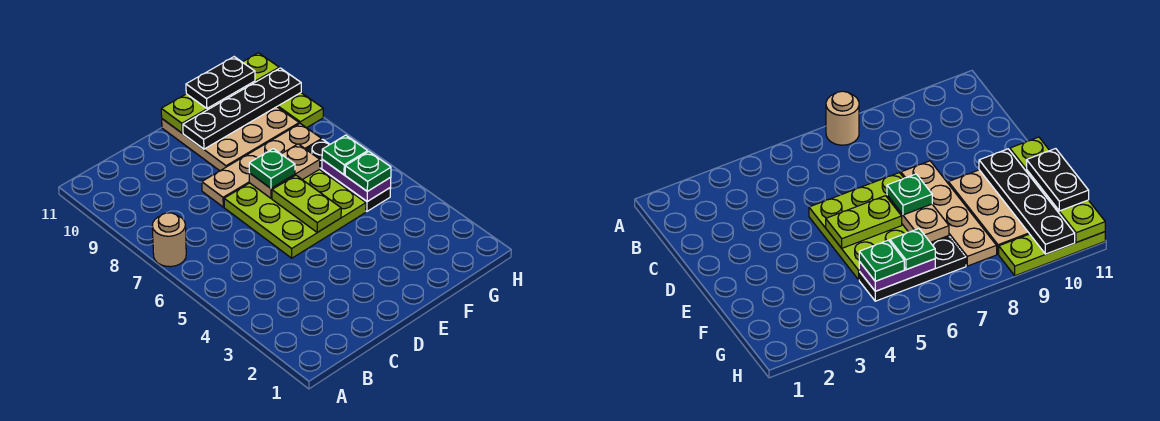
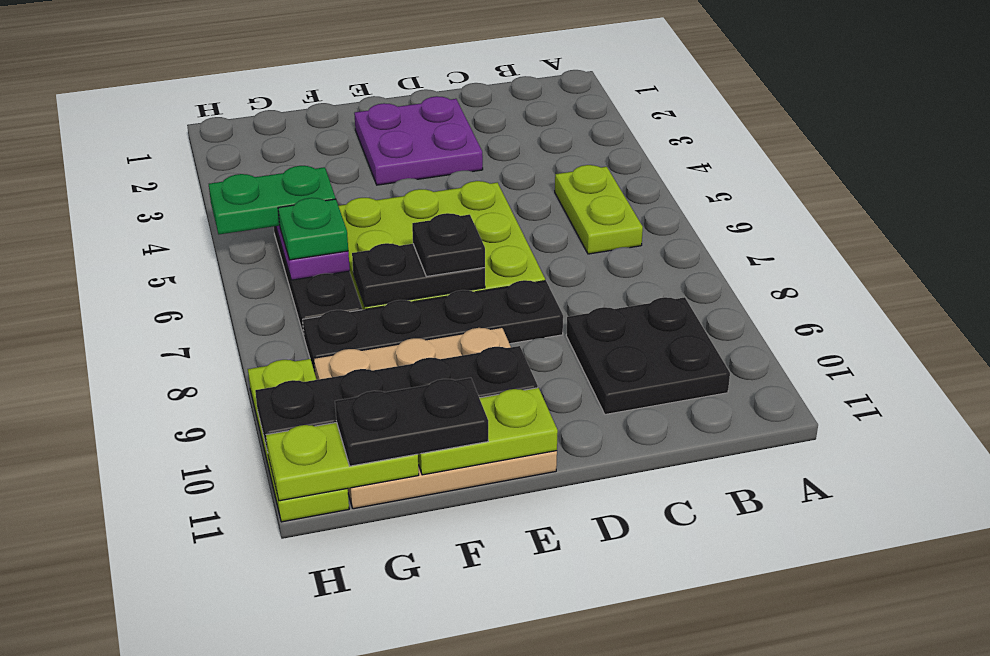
tan 1x1 round brick [152,213,186,267] -> none
none -> black 2x2 plate [566,297,730,415]
none -> purple 2x2 plate [354,96,483,185]
tan 1x4 plate [202,124,322,207] -> black 1x4 plate [303,280,563,372]
lime 1x2 plate [272,175,341,232] -> lime 1x2 plate moved to [555,165,643,254]
tan 1x2 plate [249,144,320,198] -> black 1x2 plate [352,243,485,307]
green 1x1 plate [249,149,295,188] -> black 1x1 plate [412,213,485,277]
green 1x1 plate [345,152,391,191] -> green 1x2 plate [209,166,336,234]

